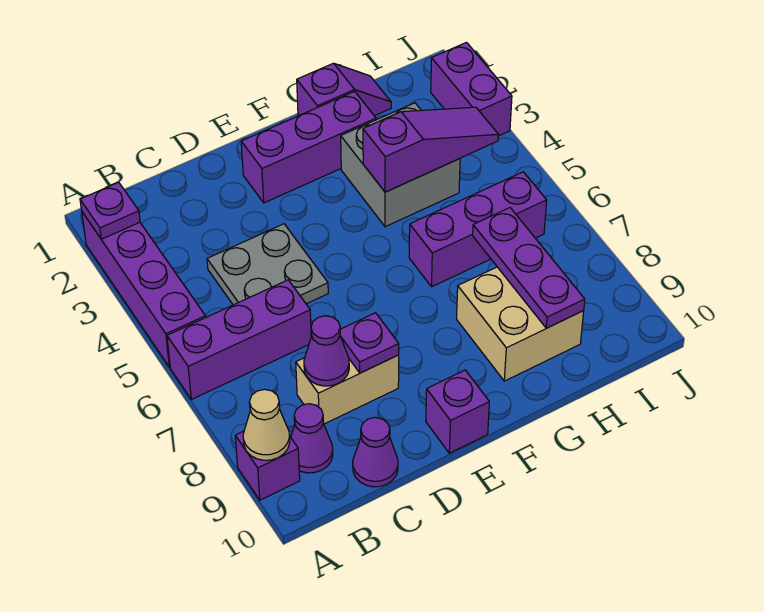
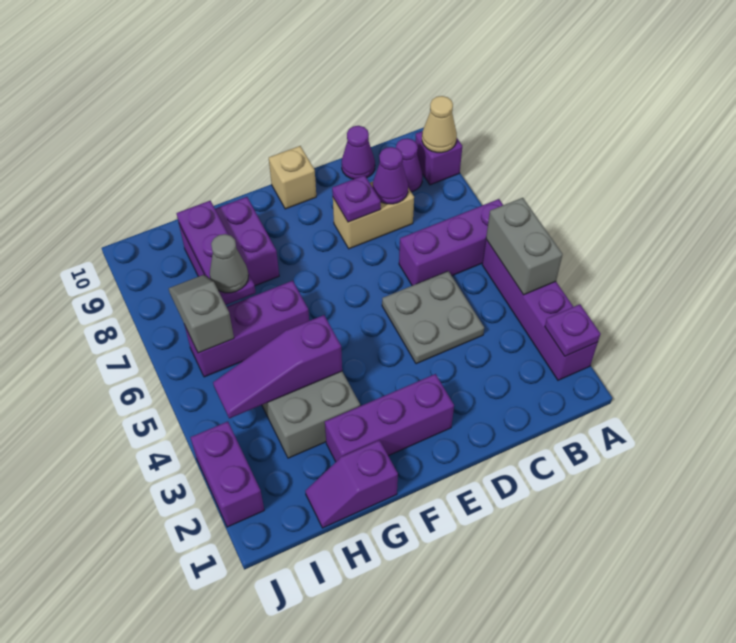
none -> grey 1x2 brick [486,198,563,295]
purple 1x1 brick [426,370,489,453] -> tan 1x1 brick [269,146,316,209]
tan 2x2 brick [457,267,584,381] -> purple 2x2 brick [179,197,279,286]
none -> grey 1x1 cone [210,234,248,293]
none -> grey 1x2 slope [169,275,234,353]

